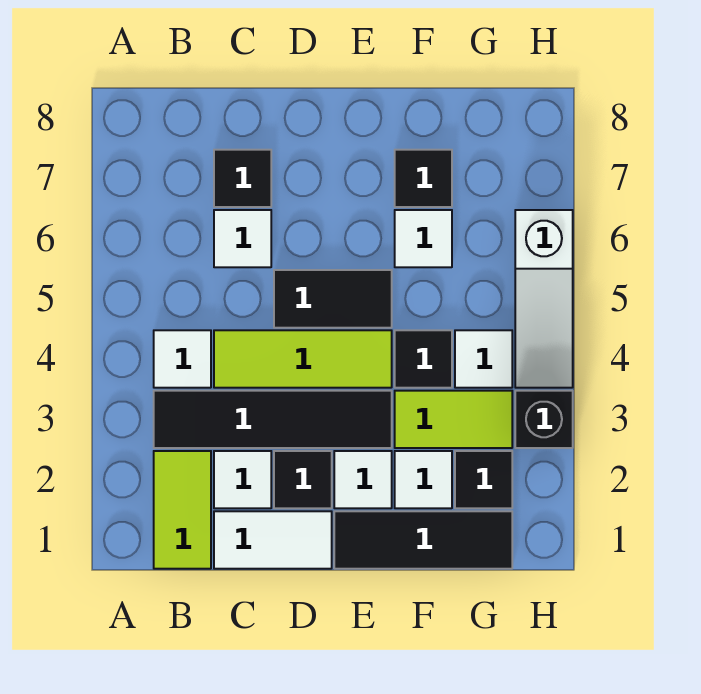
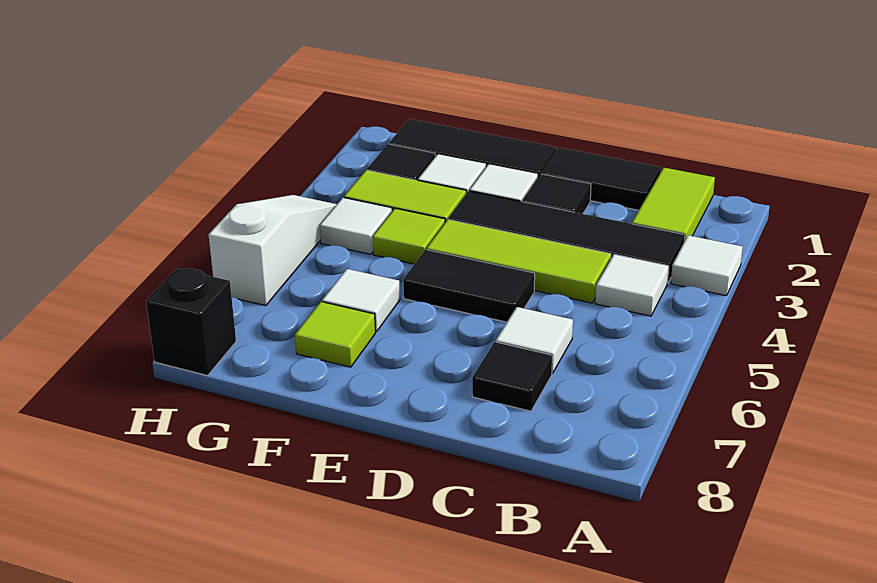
white 1x2 tile [214,511,332,569] -> black 1x2 tile [541,148,661,210]
white 1x1 tile [214,451,271,508] -> white 1x1 tile moved to [671,235,743,296]
black 1x1 tile [395,330,452,388] -> lime 1x1 tile [372,208,445,264]
black 1x1 tile [395,150,452,207] -> lime 1x1 tile [295,302,375,367]
black 1x1 brick [515,391,573,448] -> black 1x1 brick moved to [146,268,236,375]

